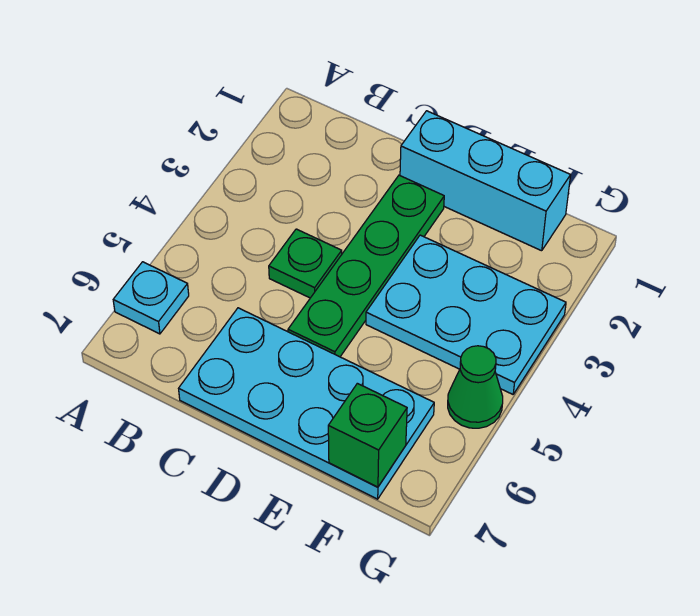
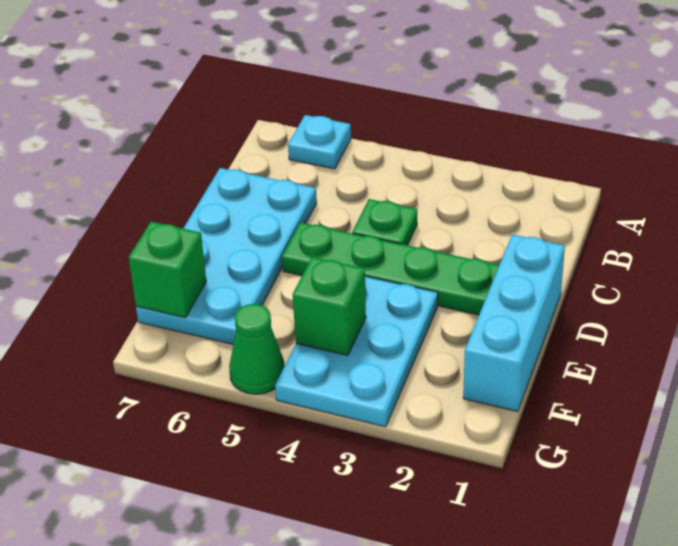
none -> green 1x1 brick [293,257,366,356]

